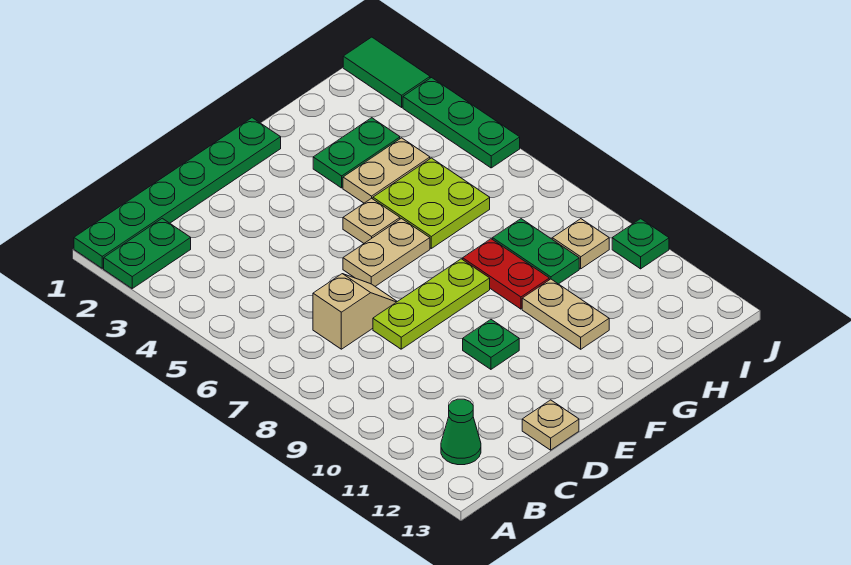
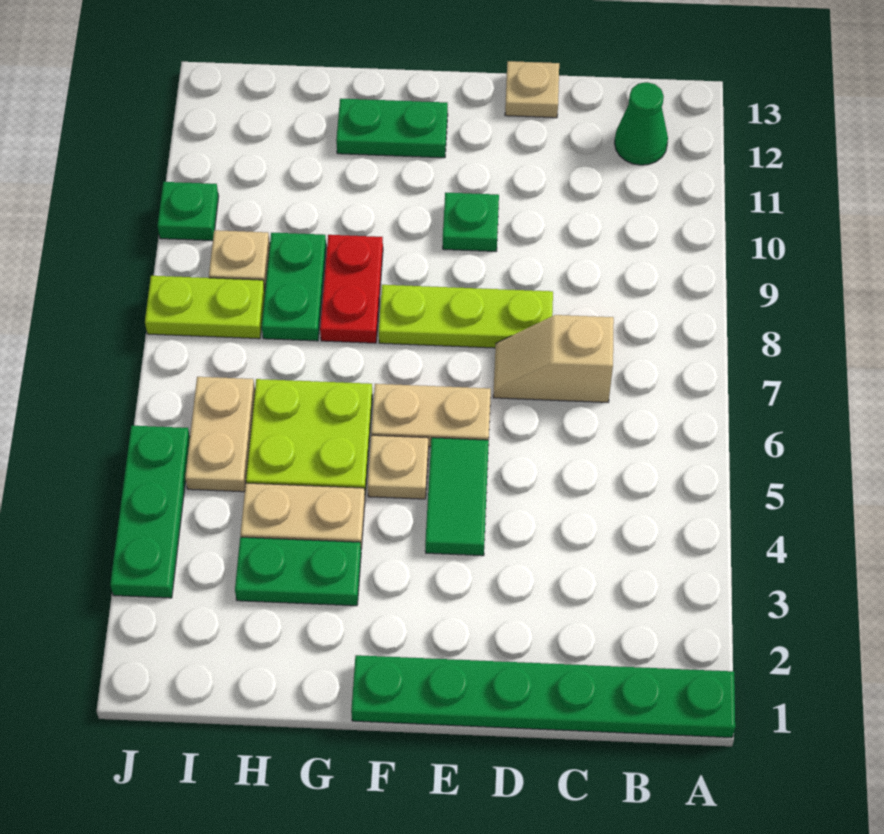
green 1x2 plate [104,218,191,288] -> green 1x2 plate moved to [336,99,448,158]
tan 1x2 plate [522,279,609,349] -> tan 1x2 plate moved to [185,377,255,492]
none -> lime 1x2 plate [145,276,265,339]
green 1x2 tile [343,37,430,107] -> green 1x2 tile moved to [425,438,489,556]

